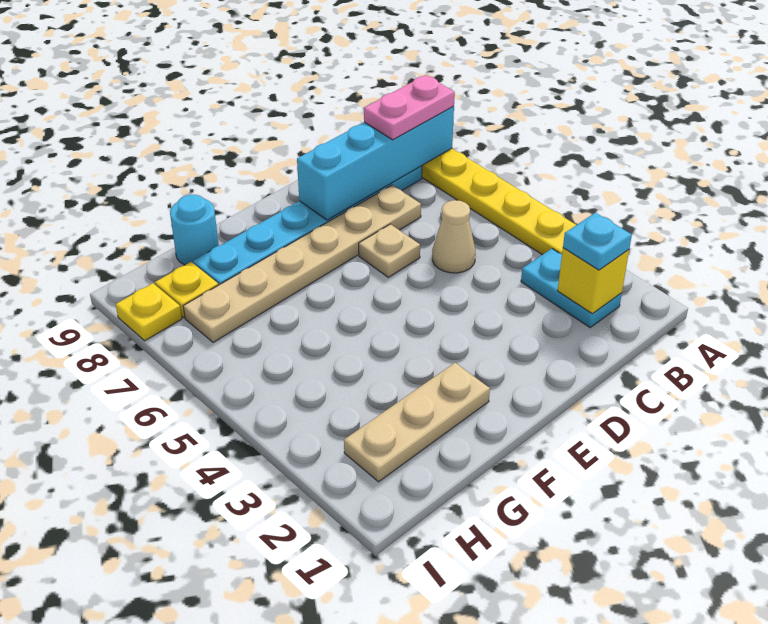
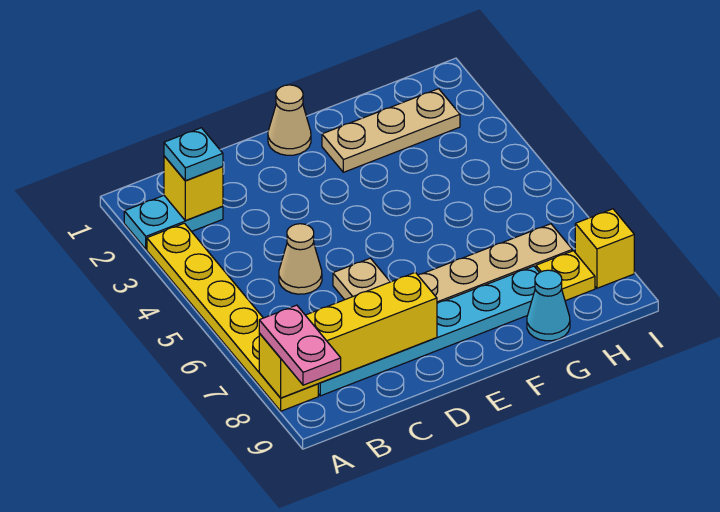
cyan 1x4 brick [297,106,454,220] -> yellow 1x4 brick [259,272,437,398]
pink 1x2 plate [364,75,455,140] -> pink 1x2 plate turned to [259,305,341,385]
cyan 1x2 plate [521,249,622,327] -> cyan 1x2 plate turned to [124,196,223,249]
none -> tan 1x1 cone [268,85,311,155]
cyan 1x1 round brick [170,195,219,265] -> cyan 1x1 cone [527,270,570,341]
yellow 1x1 plate [116,283,182,341] -> yellow 1x1 brick [575,209,634,288]

